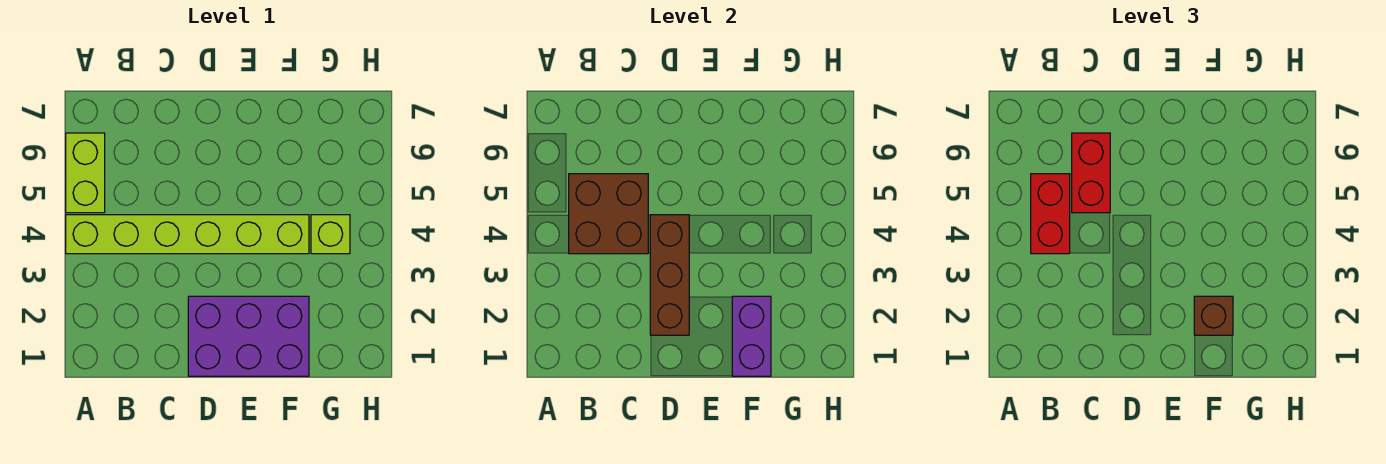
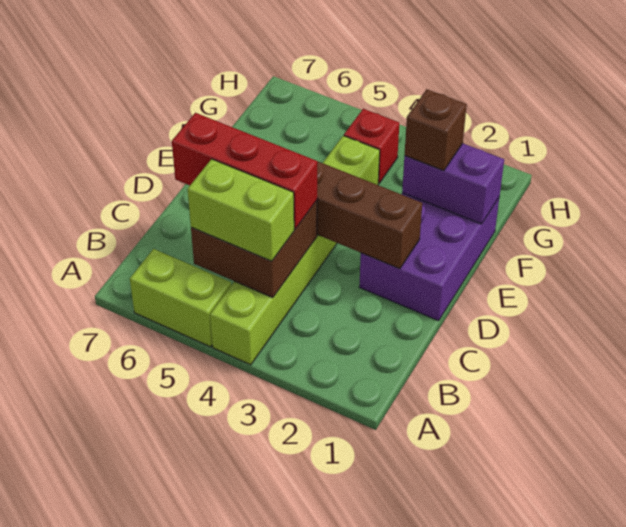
red 1x2 brick [1031,174,1070,254] -> lime 1x2 brick [188,159,294,261]
red 1x2 brick [1072,133,1110,213] -> red 1x3 brick [172,113,317,229]
lime 1x1 brick [311,215,350,254] -> red 1x1 brick [344,109,399,183]

